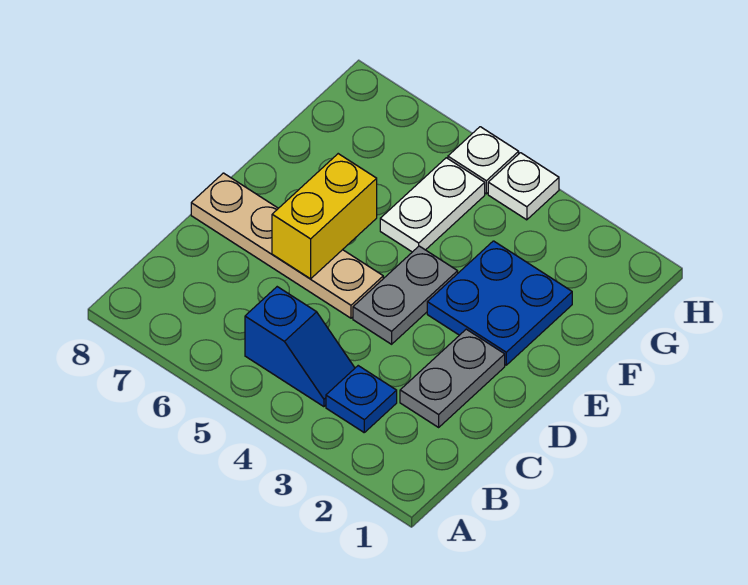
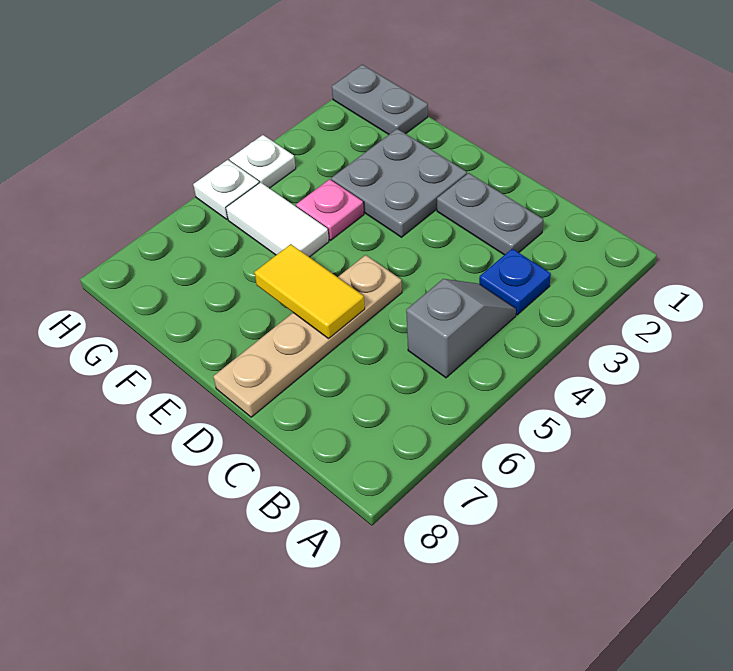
blue 1x2 slope [245,287,355,407] -> grey 1x2 slope [406,279,516,378]
grey 1x2 plate [353,246,458,344] -> grey 1x2 plate moved to [332,65,428,134]
yellow 1x2 brick [272,154,377,279] -> yellow 1x2 tile [254,244,365,339]
blue 2x2 plate [427,241,572,365] -> grey 2x2 plate [331,129,467,237]
none -> pink 1x1 plate [296,179,364,240]
white 1x2 plate [380,158,485,252] -> white 1x2 tile [226,182,329,257]

